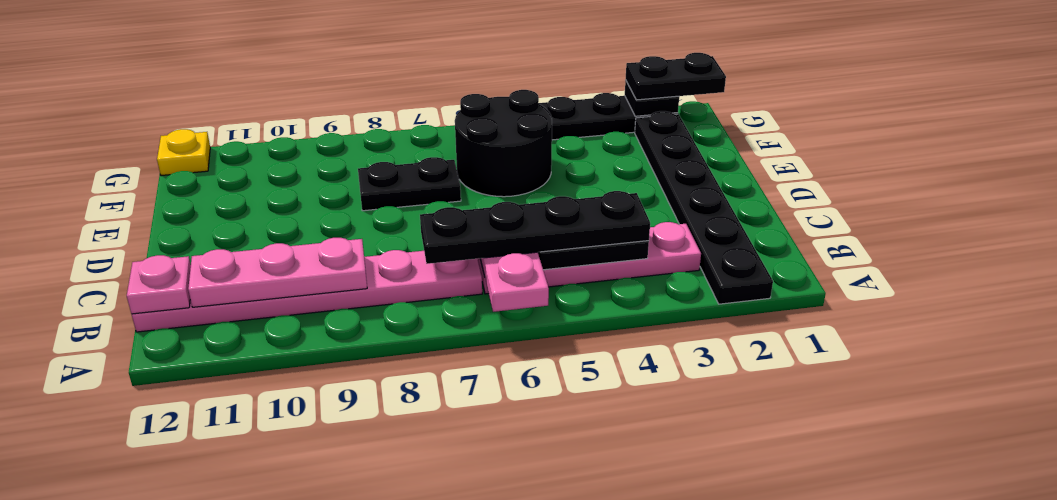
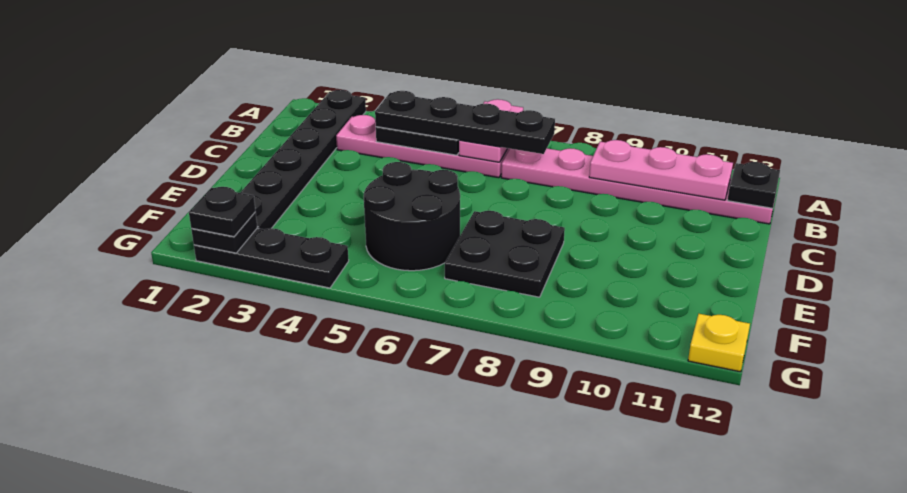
pink 1x1 plate [127,255,191,314] -> black 1x1 plate [728,162,780,208]
black 1x2 plate [358,157,461,211] -> black 2x2 plate [445,211,565,297]
black 1x2 plate [626,53,726,100] -> black 1x1 plate [189,187,255,237]

